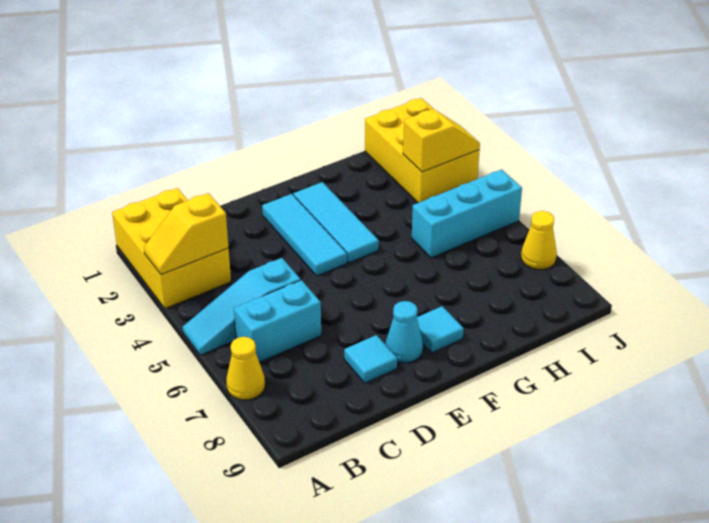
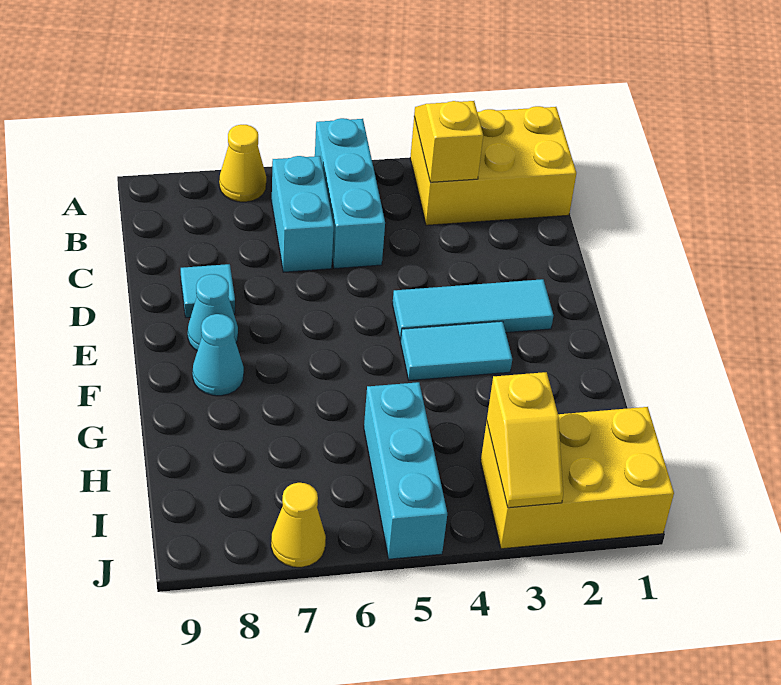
cyan 1x3 slope [183,258,301,355] -> cyan 1x3 brick [315,118,385,269]
cyan 1x3 tile [293,182,379,263] -> cyan 1x2 tile [401,321,512,380]
cyan 1x1 tile [417,306,464,353] -> cyan 1x1 cone [193,314,244,396]

